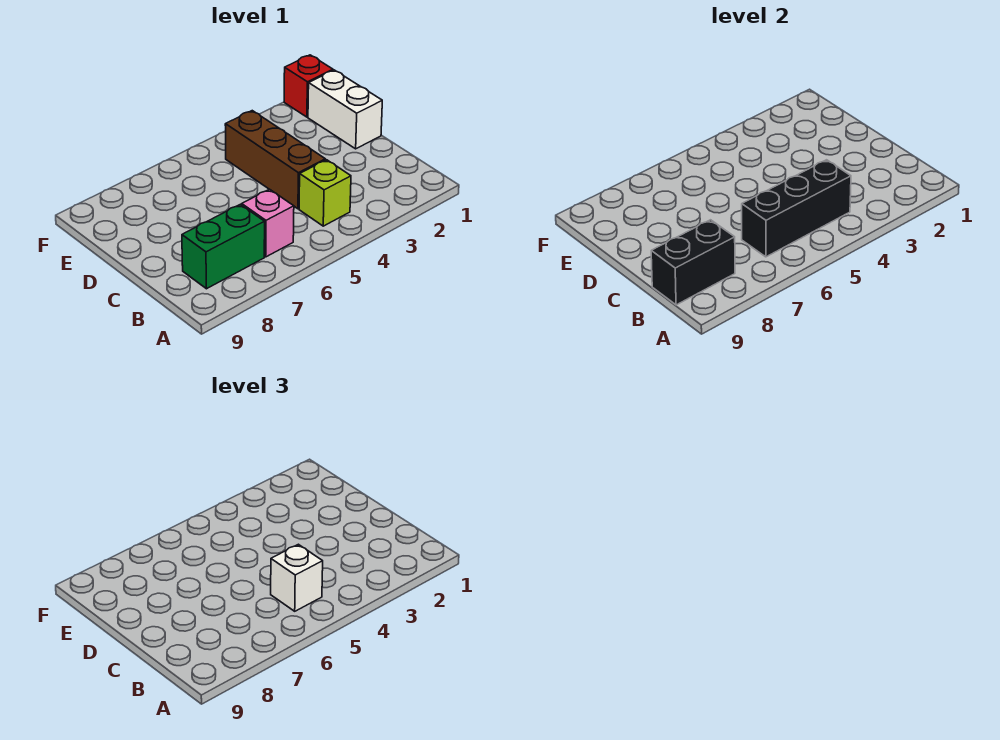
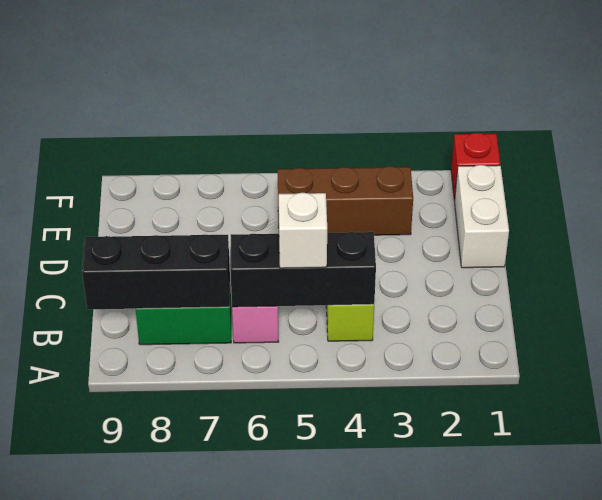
black 1x2 brick [651,220,735,305] -> black 1x3 brick [82,234,230,309]
brown 1x3 brick [225,111,325,209] -> brown 1x3 brick turned to [278,166,413,235]

